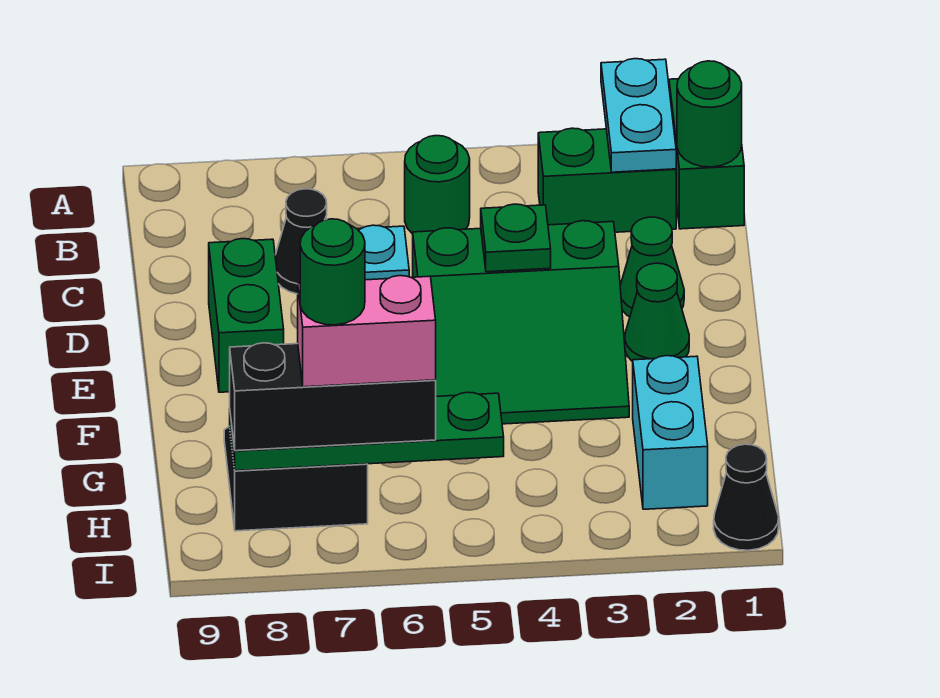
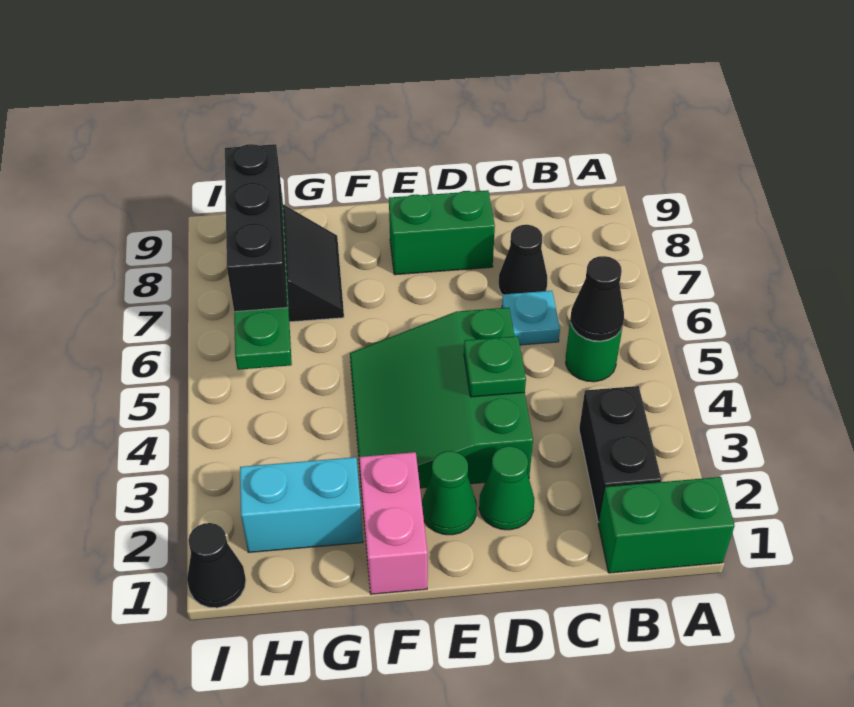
cyan 1x2 plate [601,59,676,172] -> none
green 1x1 round brick [677,61,742,167] -> none
green 1x2 brick [538,128,676,232] -> black 1x2 brick [579,386,661,522]
none -> black 1x1 cone [571,256,624,341]
pink 1x2 brick [298,276,436,387] -> pink 1x2 brick moved to [359,452,428,594]
green 1x1 round brick [300,219,365,325] -> none

